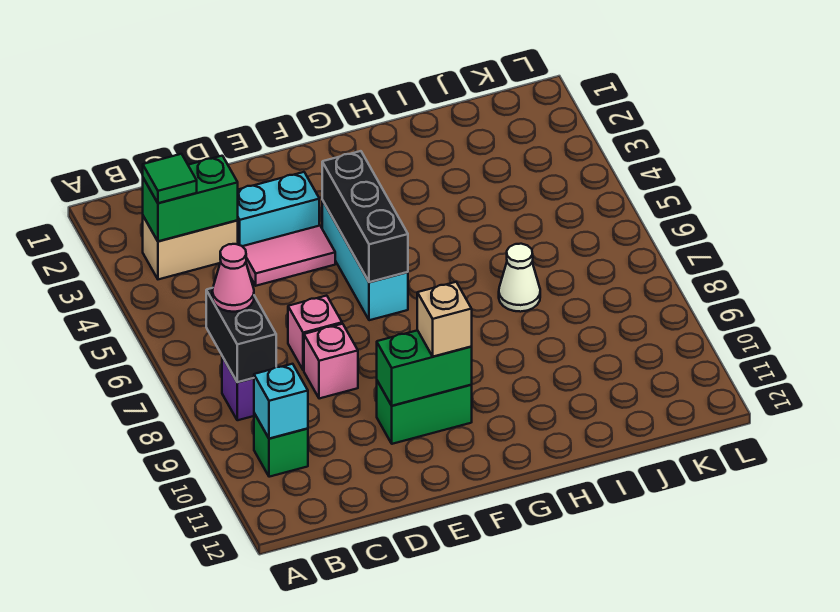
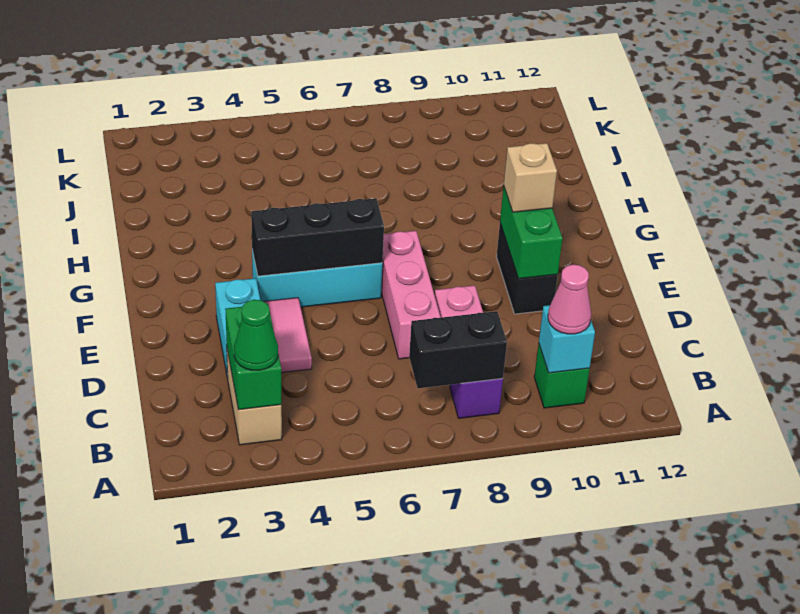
green 1x1 tile [143,154,197,203] -> green 1x1 cone [234,300,278,370]
pink 1x1 cone [212,244,254,312] -> pink 1x1 cone moved to [548,265,591,334]
pink 1x1 brick [288,296,342,370] -> pink 1x3 brick [381,231,441,359]
green 1x2 brick [377,381,472,444] -> black 1x2 brick [497,223,558,314]
white 1x1 cone [499,244,540,312] -> none

